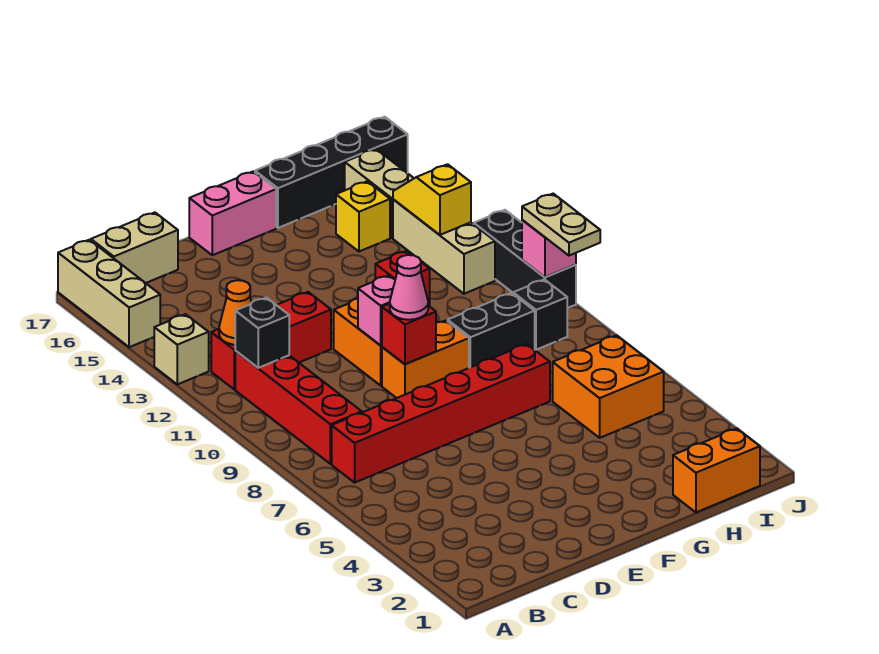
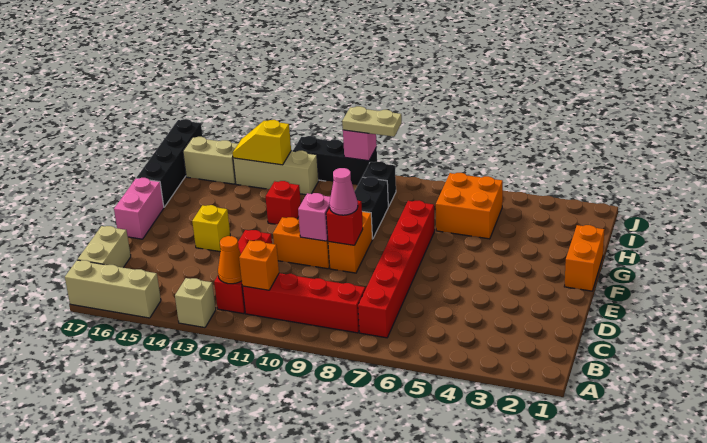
black 1x1 brick [235,298,289,368] -> orange 1x1 brick [239,240,279,290]
orange 1x2 brick [673,429,760,512] -> orange 1x2 brick moved to [564,225,605,291]
yellow 1x1 brick [336,181,390,251] -> yellow 1x1 brick moved to [192,205,230,252]

